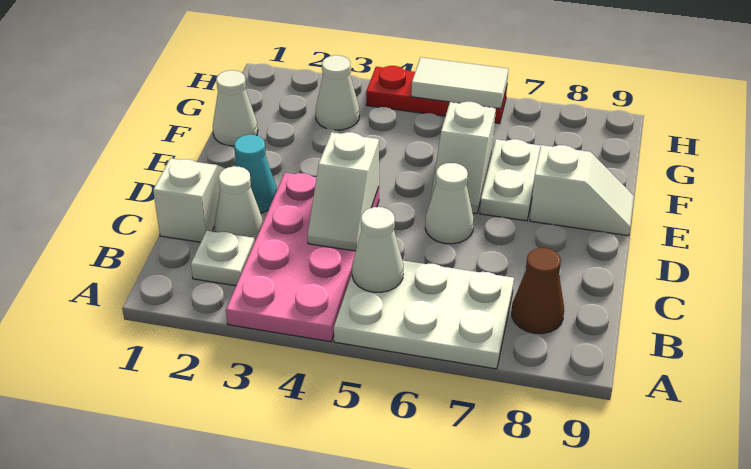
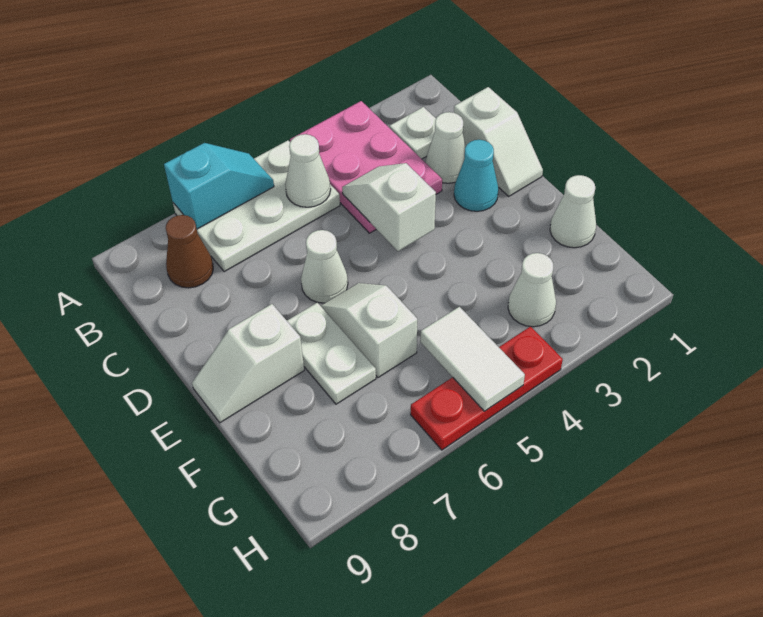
pink 2x4 plate [226,173,379,342] -> pink 2x3 plate [290,101,442,233]
none -> cyan 1x2 slope [164,143,274,229]
white 1x2 tile [411,57,508,109] -> white 1x2 tile turned to [420,307,525,411]

